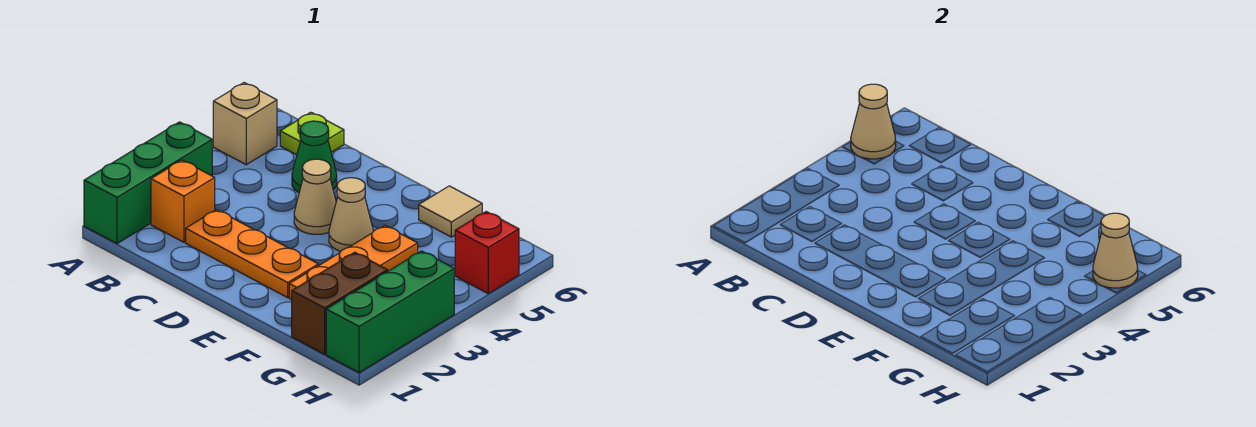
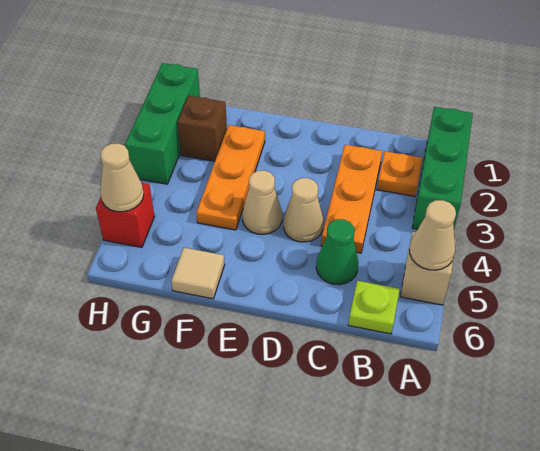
orange 1x1 brick [151,160,215,242] -> orange 1x1 plate [377,151,423,196]
orange 1x3 plate [186,210,318,298] -> orange 1x3 plate turned to [321,145,382,253]
brown 1x2 brick [292,252,388,354] -> brown 1x1 brick [177,96,227,161]

